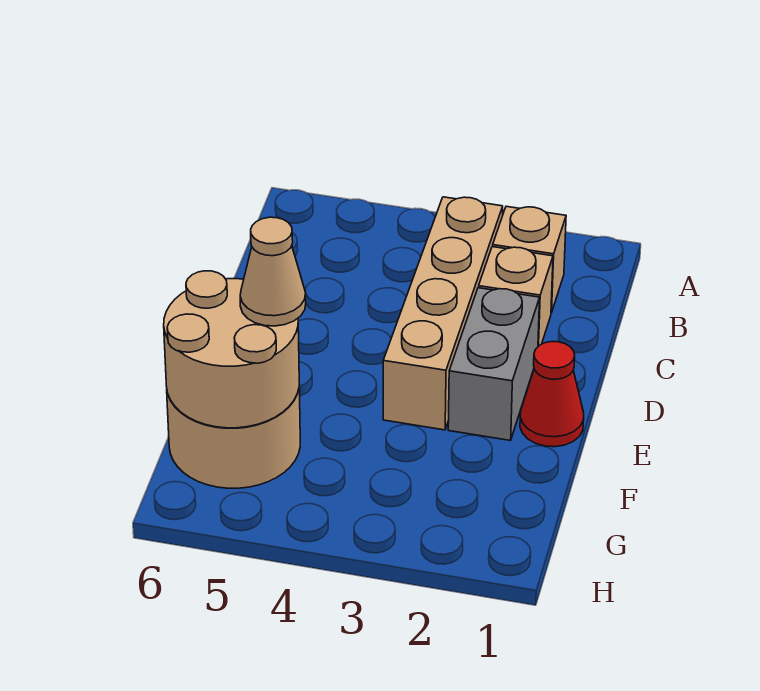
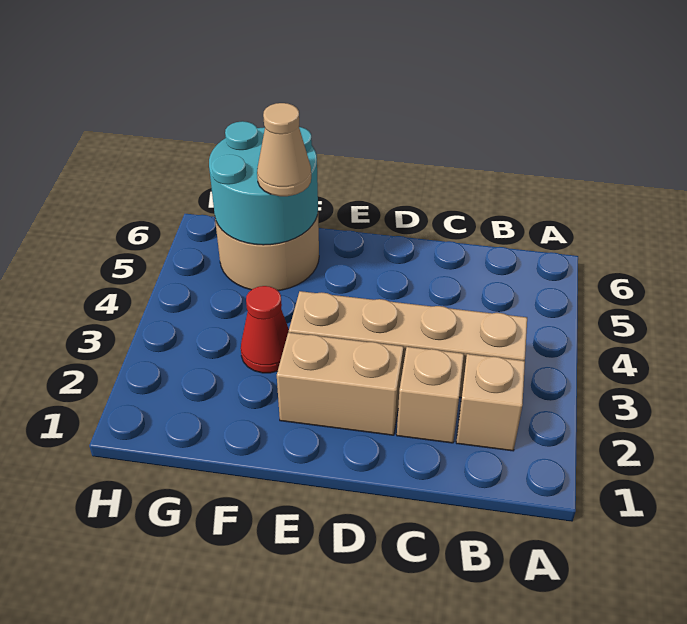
grey 1x2 brick [448,288,540,441] -> tan 1x2 brick [277,333,404,435]
red 1x1 cone [520,342,584,447] -> red 1x1 cone moved to [241,286,289,373]
tan 2x2 round brick [164,271,299,428] -> cyan 2x2 round brick [209,121,318,245]

